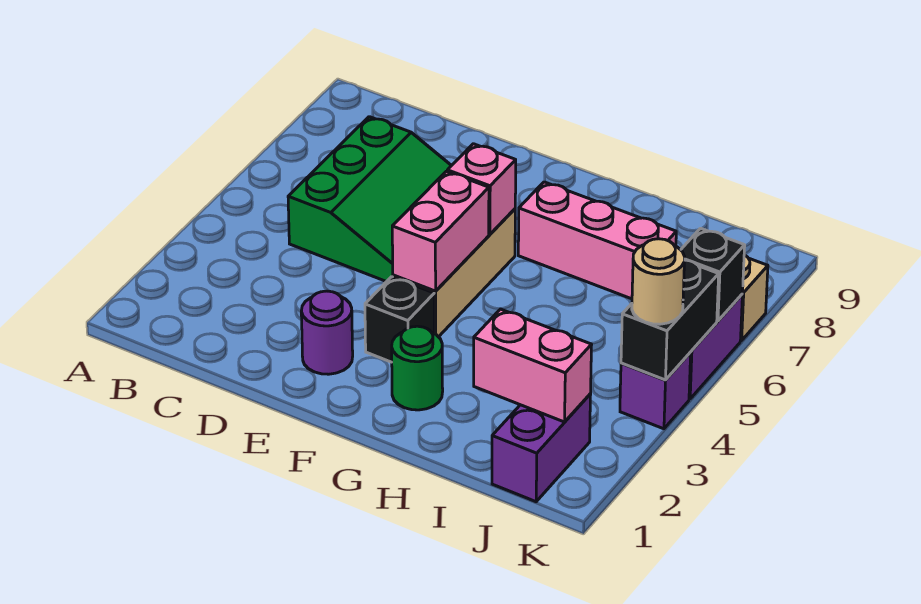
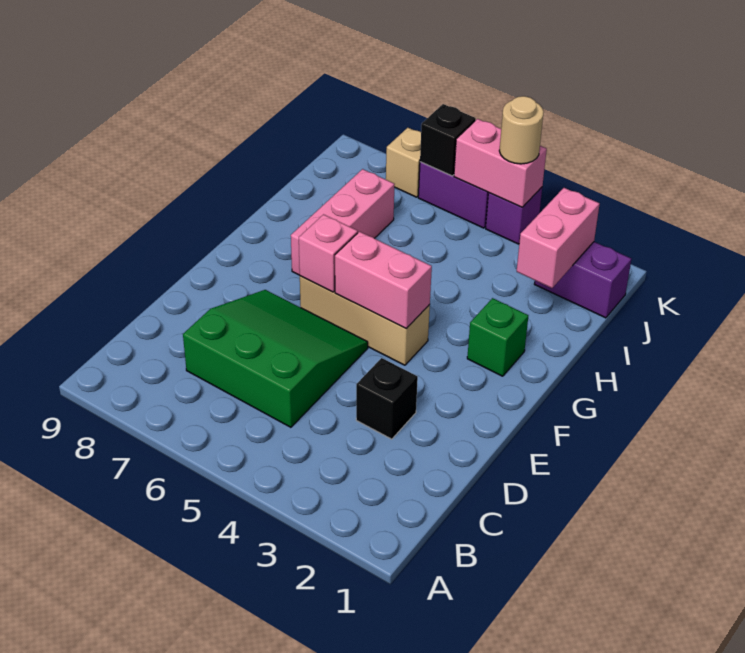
purple 1x1 round brick [301,291,353,374] -> none
black 1x1 brick [365,277,434,362] -> black 1x1 brick moved to [356,358,418,439]
green 1x1 round brick [392,326,443,410] -> green 1x1 brick [467,298,528,376]
black 1x2 brick [621,260,719,380] -> pink 1x2 brick [454,119,547,207]

